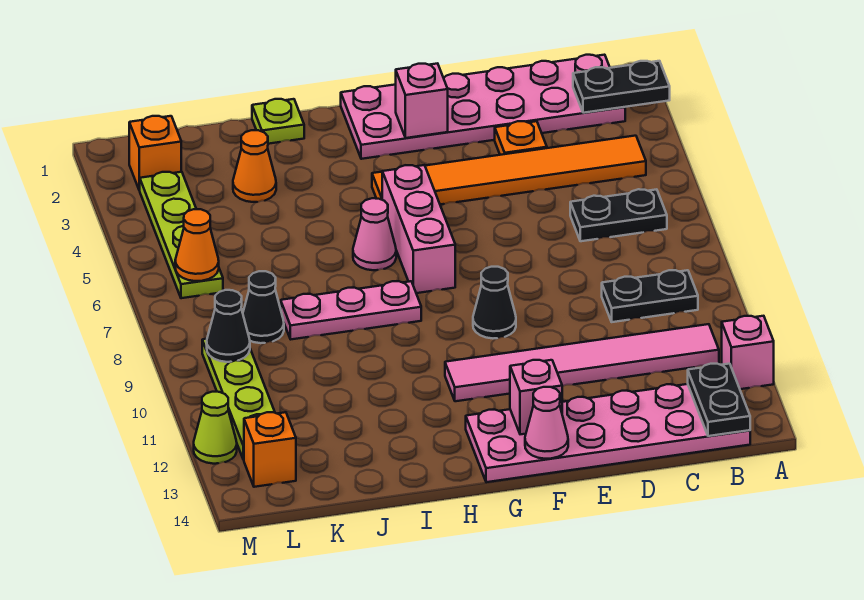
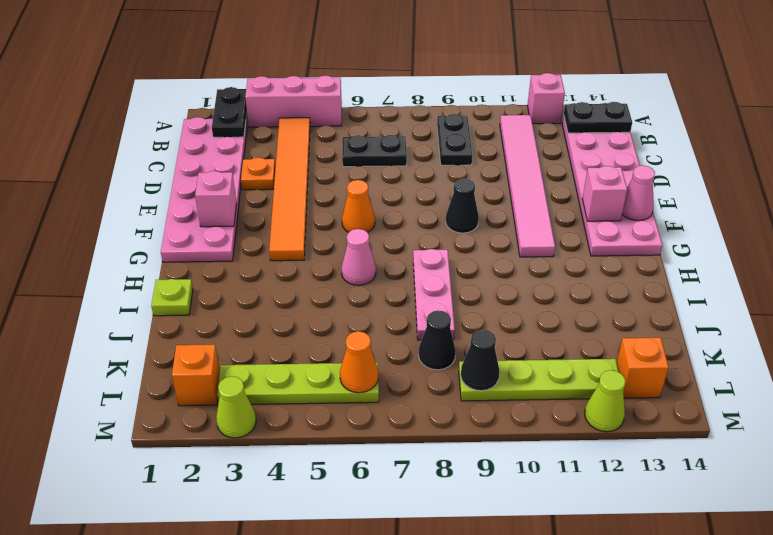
black 1x2 plate [570,189,667,241] -> black 1x2 plate turned to [342,135,407,167]
pink 1x3 brick [382,165,455,293] -> pink 1x3 brick moved to [245,76,342,127]
orange 1x1 cone [233,130,276,202] -> orange 1x1 cone moved to [342,180,375,232]
none -> lime 1x1 cone [216,376,256,438]

